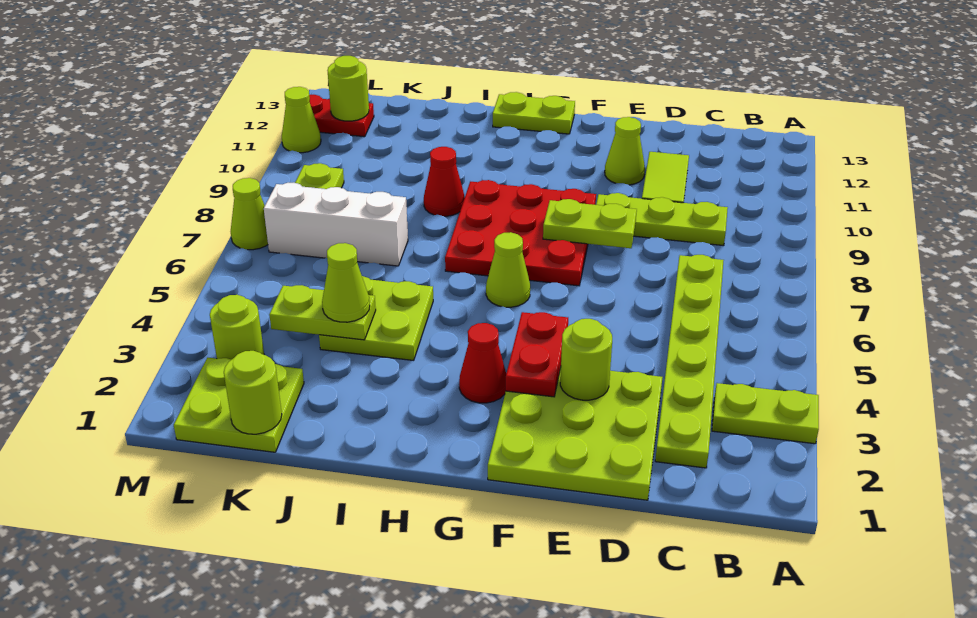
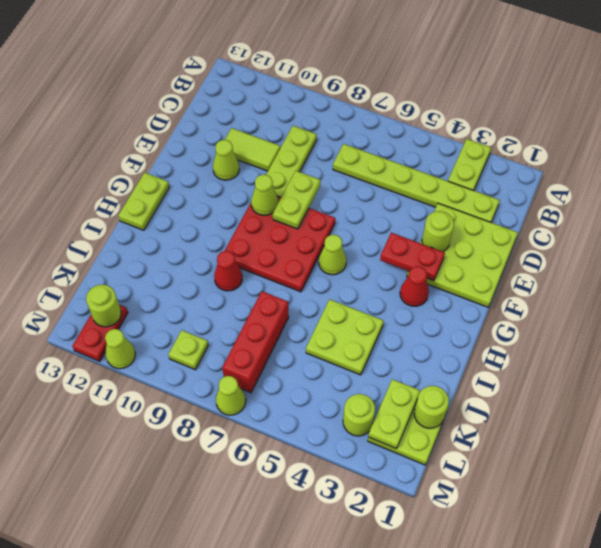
lime 1x2 plate [269,285,376,340] -> lime 1x2 plate moved to [368,379,420,449]
lime 1x1 cone [322,243,370,322] -> lime 1x1 cone moved to [251,175,278,215]
white 1x3 brick [264,183,408,266] -> red 1x3 brick [222,291,289,393]

